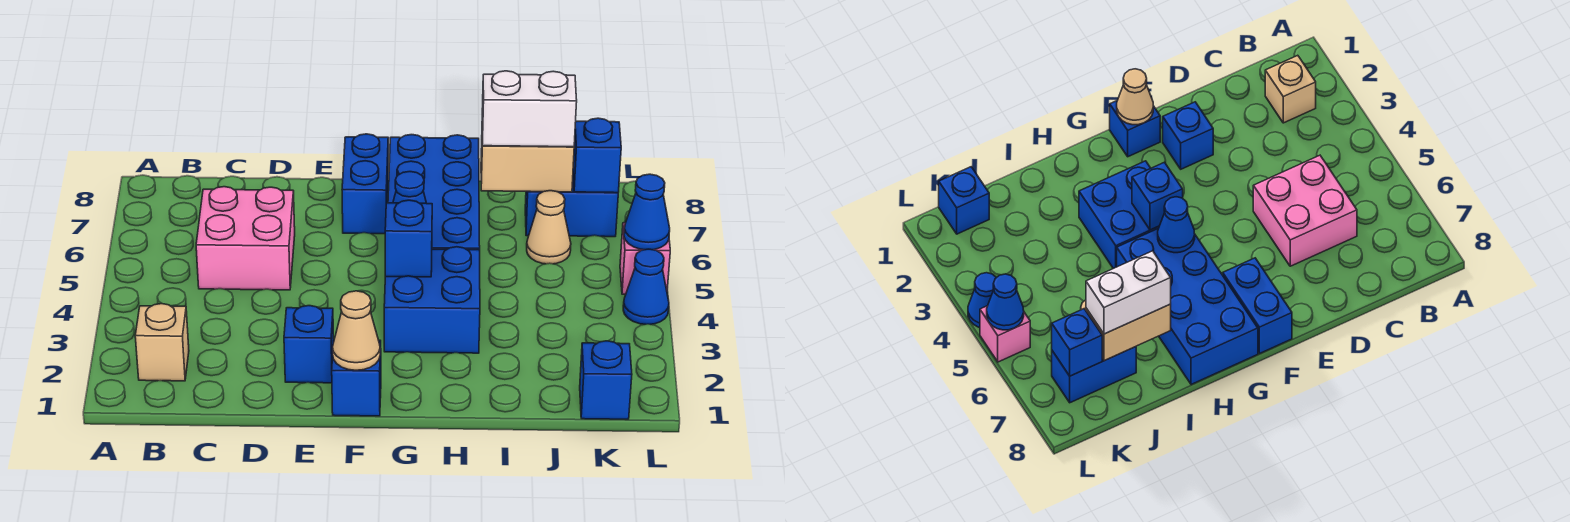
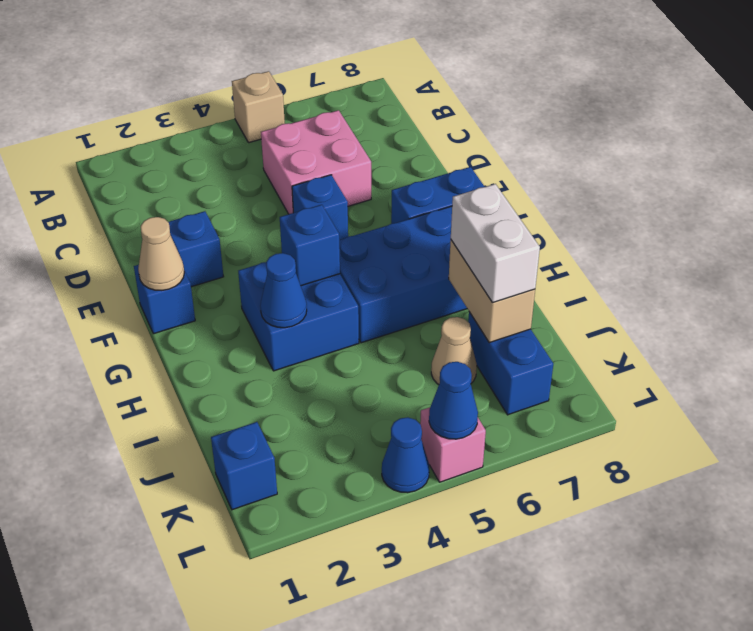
tan 1x1 brick [135,304,189,381] -> tan 1x1 brick moved to [232,71,285,143]
blue 1x1 cone [393,172,426,203] -> blue 1x1 cone moved to [260,253,307,328]
blue 1x1 brick [573,118,621,193] -> blue 1x1 brick moved to [292,175,348,240]

